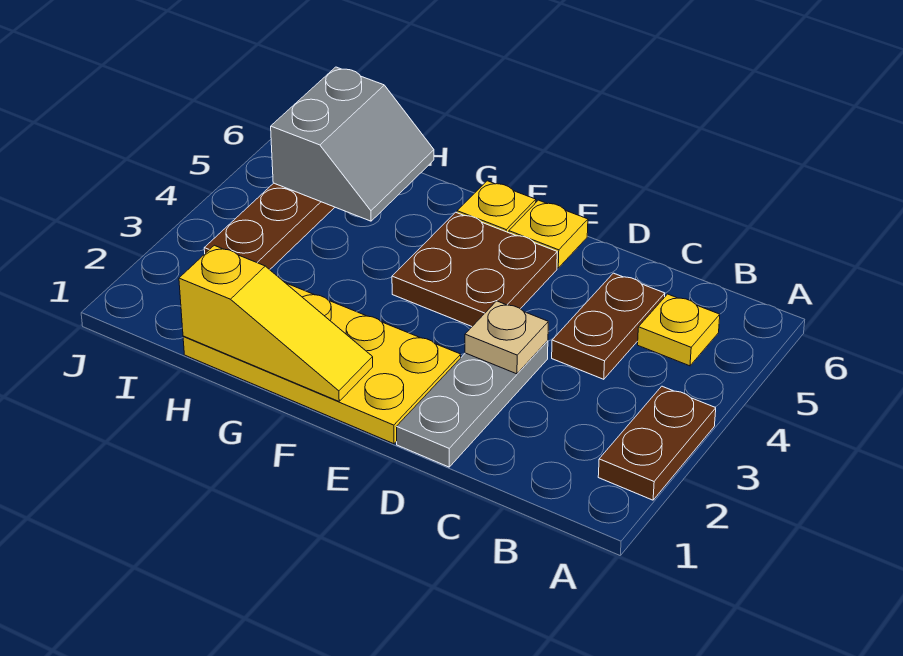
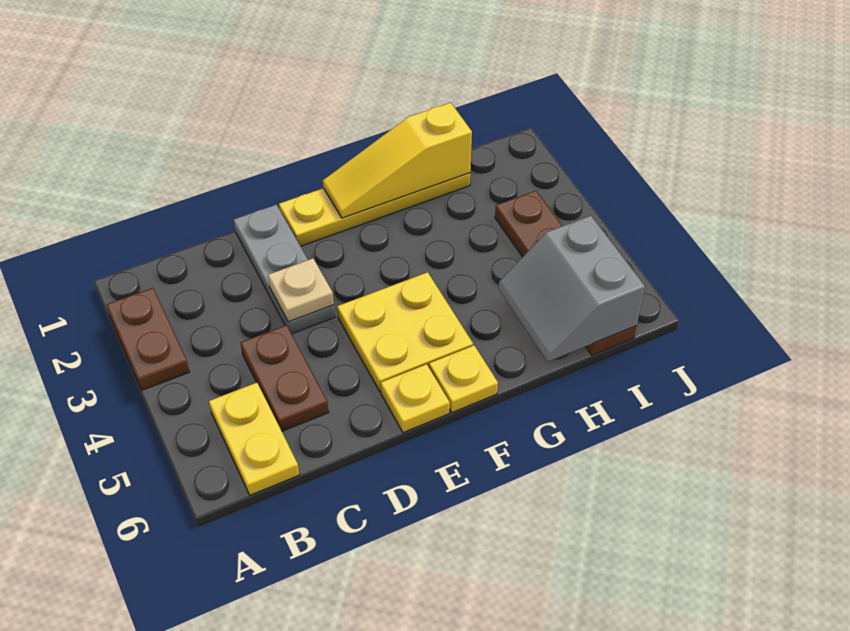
yellow 1x1 plate [638,294,720,366] -> yellow 1x2 plate [209,382,299,495]
yellow 2x4 plate [183,283,461,444] -> yellow 1x4 plate [279,173,470,246]
brown 2x2 plate [392,212,557,326] -> yellow 2x2 plate [337,272,473,392]

